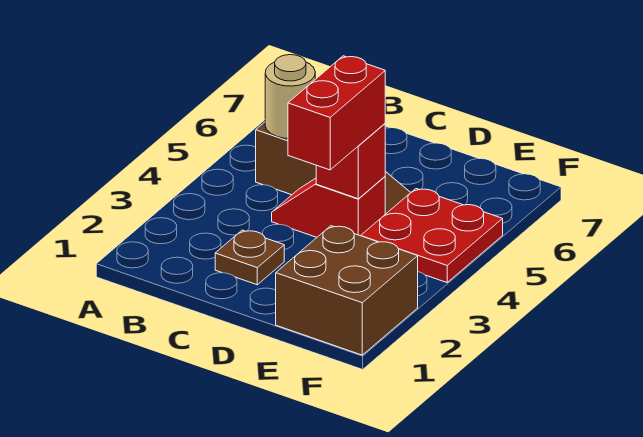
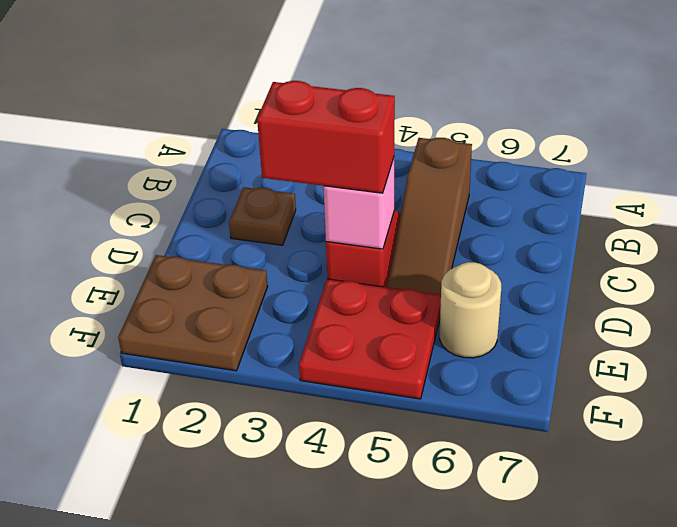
tan 1x1 round brick [265,55,315,138] -> tan 1x1 round brick moved to [440,262,501,358]
red 1x1 brick [316,124,385,199] -> pink 1x1 brick [323,158,394,249]
brown 2x2 brick [276,226,418,355] -> brown 2x2 plate [118,255,268,371]

